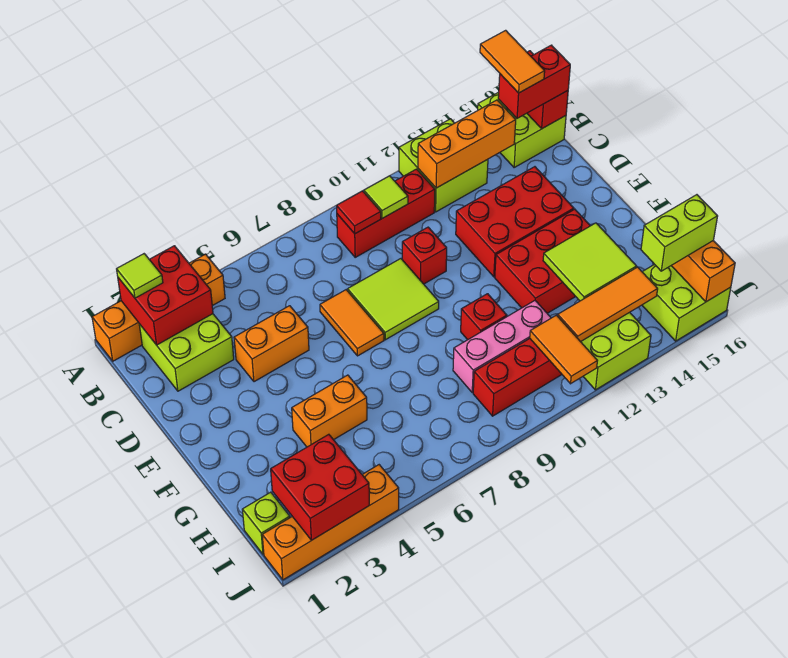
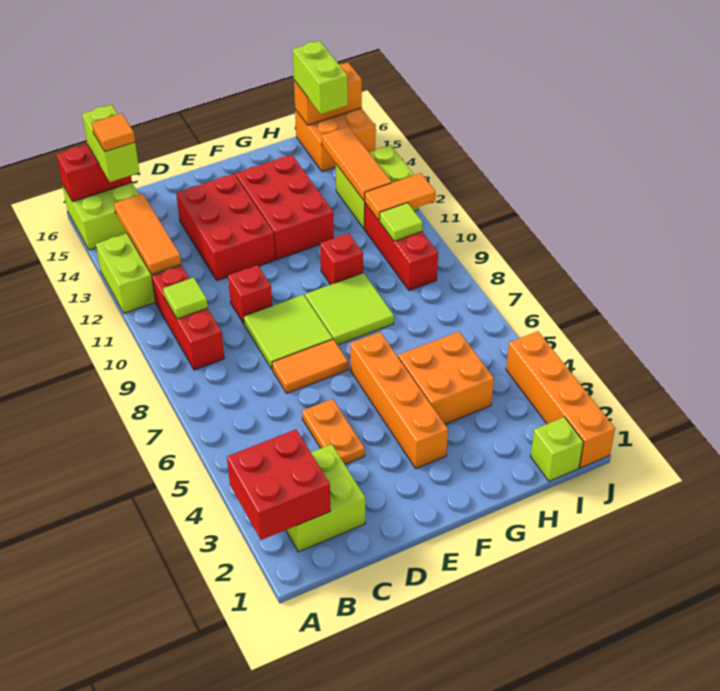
orange 1x4 brick [92,254,225,361] -> orange 1x4 brick moved to [350,332,448,469]
lime 1x1 tile [117,254,163,298] -> lime 1x1 tile moved to [380,203,423,241]
orange 1x2 tile [480,30,545,93] -> orange 1x1 tile [92,113,135,152]
red 1x1 tile [337,191,381,234] -> none
orange 1x3 brick [418,100,516,188] -> orange 1x3 tile [114,194,181,274]
red 1x2 brick [498,45,570,118] -> lime 1x2 brick [82,105,139,182]
orange 1x2 brick [234,306,309,382] -> orange 1x2 plate [302,399,365,464]
orange 1x2 brick [292,375,367,447] -> orange 2x2 brick [398,332,494,424]
lime 2x2 tile [543,223,636,301] -> lime 2x2 tile moved to [305,273,394,345]
pink 1x3 brick [453,301,551,393] -> none
red 2x2 brick [271,434,369,540] -> none
lime 2x2 brick [642,264,731,341] -> orange 2x2 brick [295,108,376,172]

